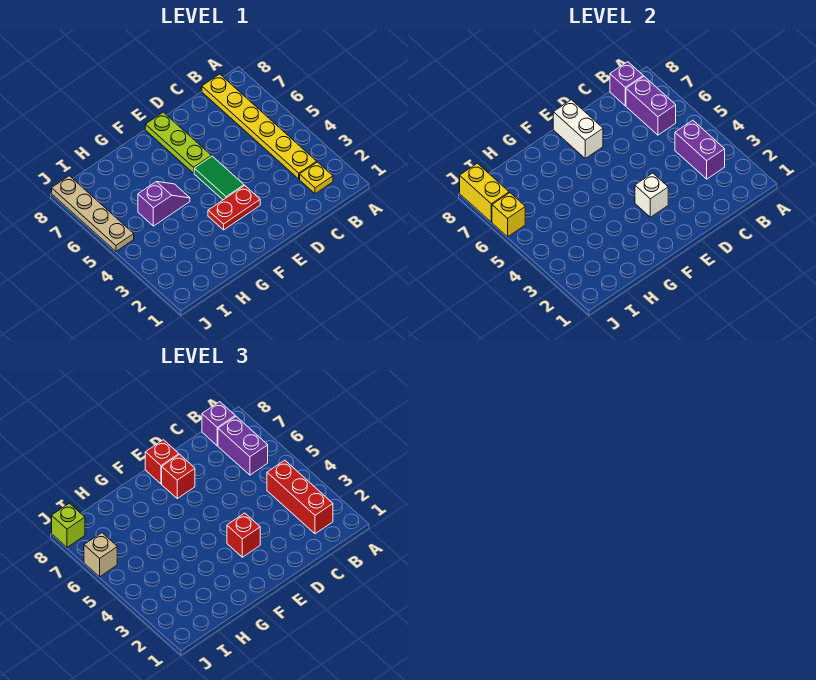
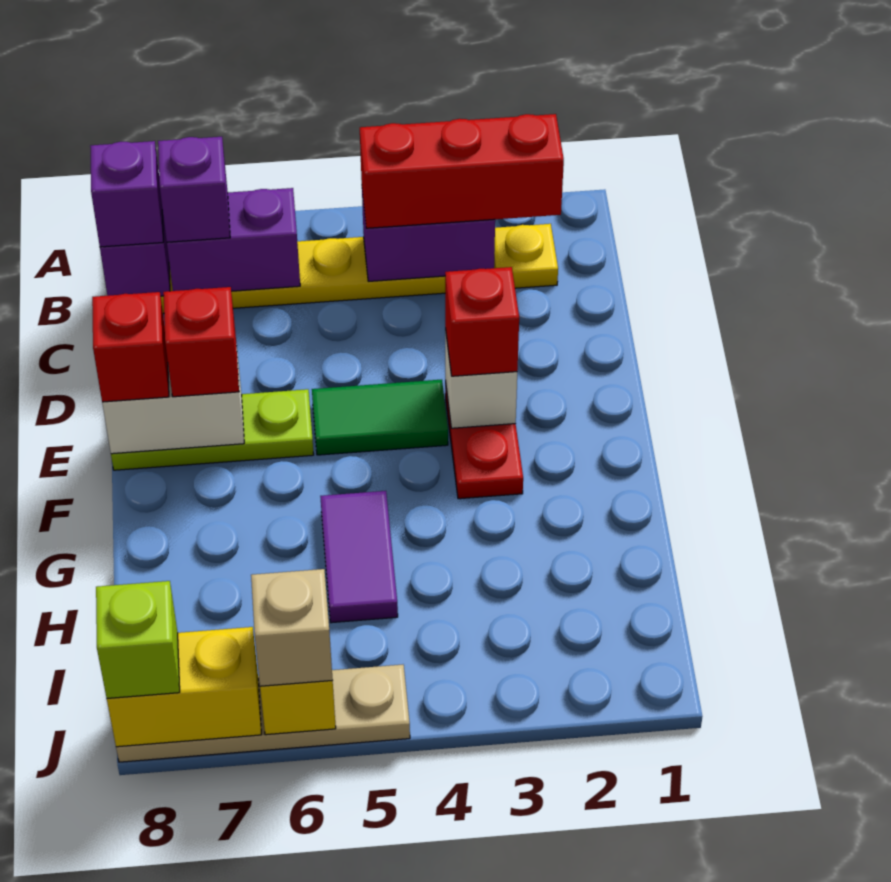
purple 1x2 brick [218,416,268,475] -> purple 1x1 brick [158,137,230,242]
purple 1x2 slope [138,182,190,226] -> purple 1x2 tile [320,491,398,623]

